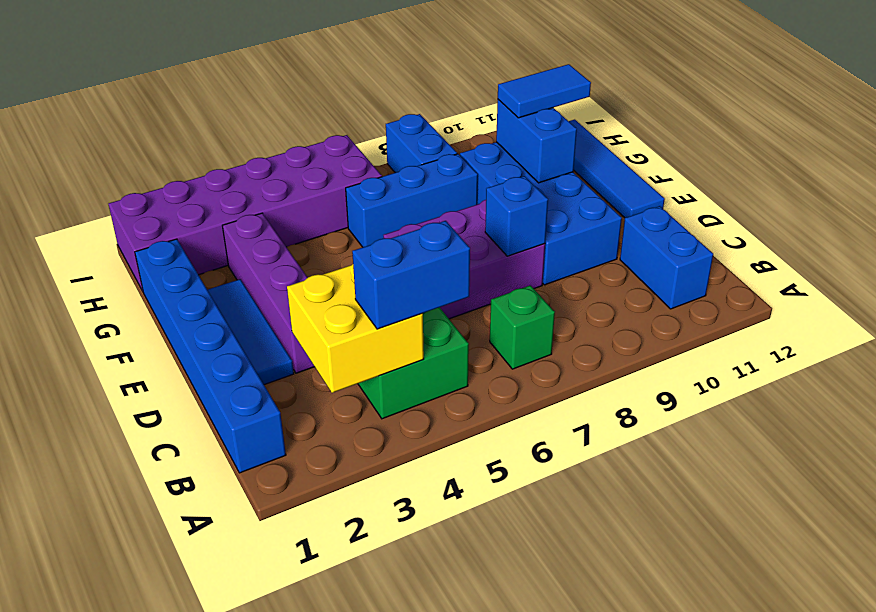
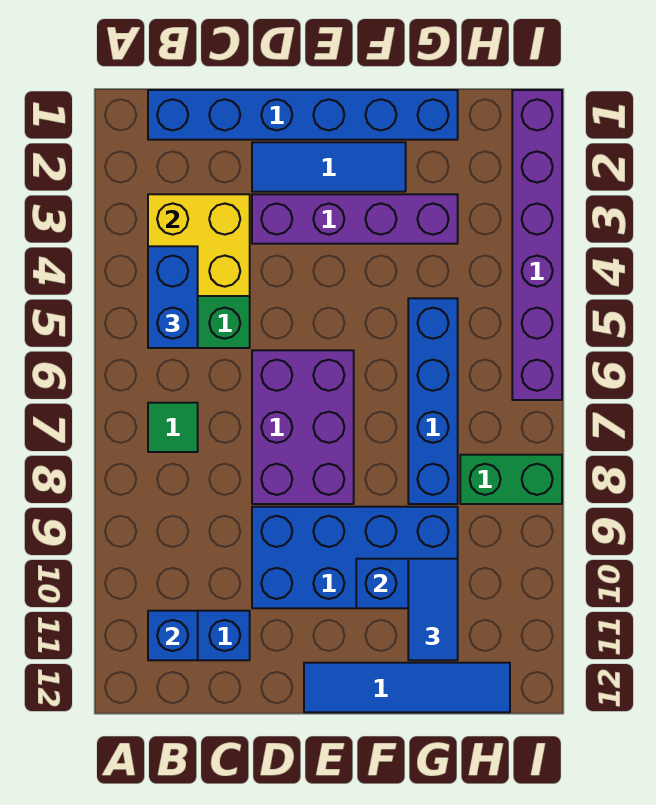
green 1x1 brick [490,285,555,369] -> green 1x1 tile [148,403,198,452]
blue 1x1 brick [485,176,548,256] -> blue 1x1 brick moved to [148,611,198,660]
blue 1x3 brick [346,154,478,247] -> blue 1x4 brick [408,298,458,504]
purple 2x6 brick [109,135,382,291] -> purple 1x6 brick [512,90,562,400]
blue 1x2 brick [386,114,457,173] -> green 1x2 brick [460,455,562,504]

